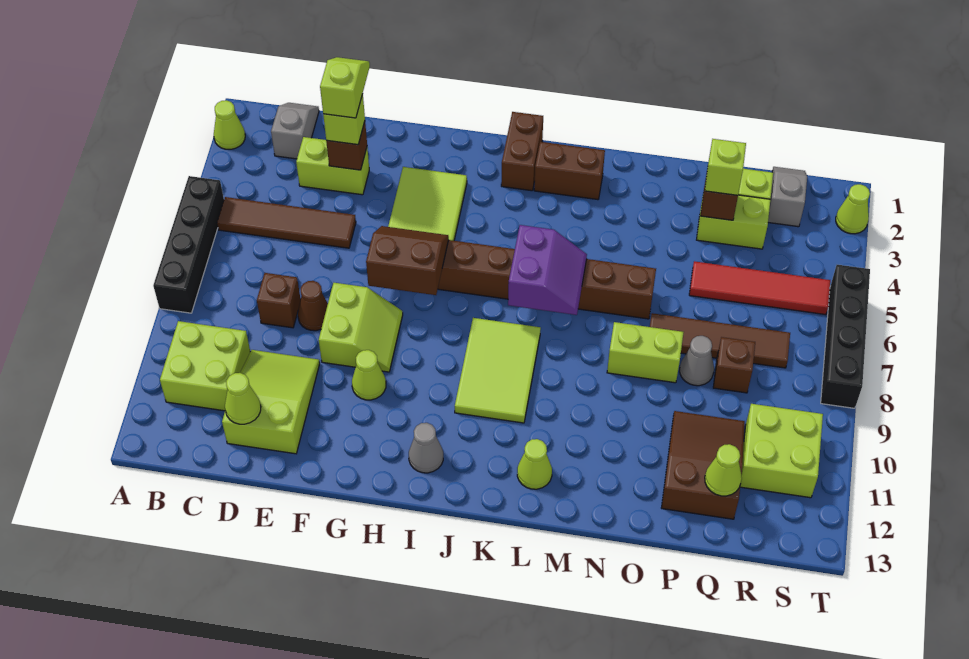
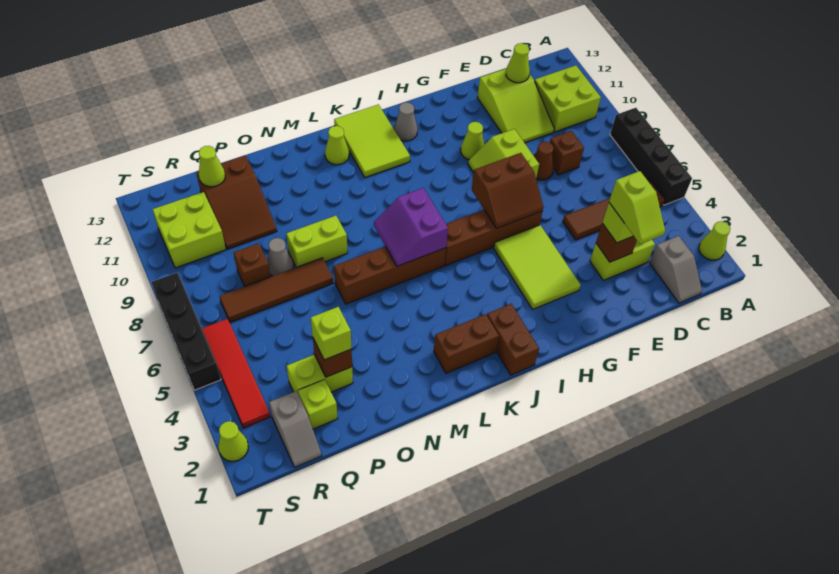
lime 2x3 tile [455,318,541,423] -> lime 2x3 tile moved to [334,105,410,178]
red 1x4 tile [689,261,830,315] -> red 1x4 tile turned to [202,319,270,428]

